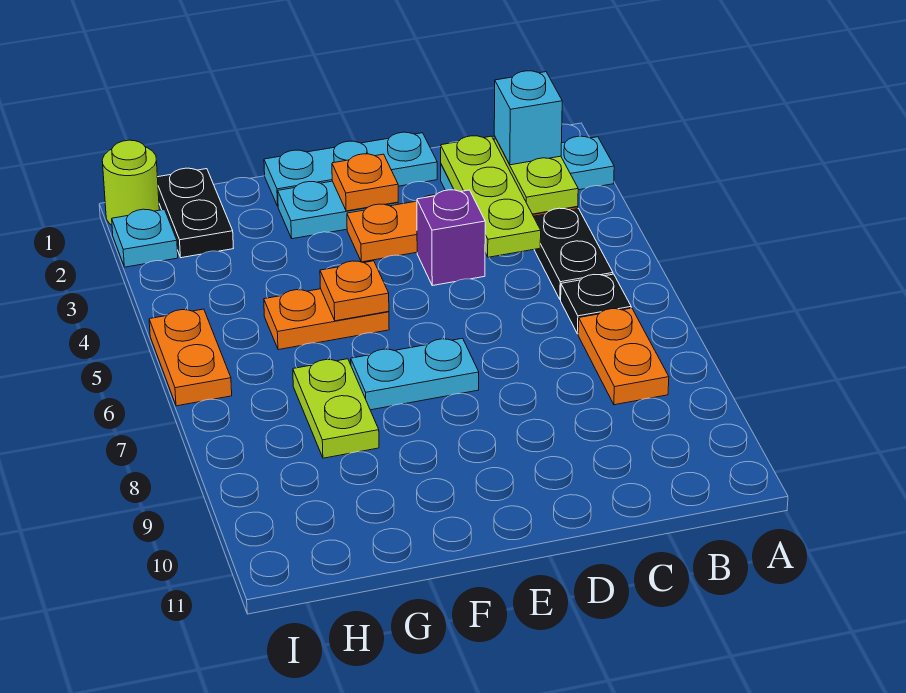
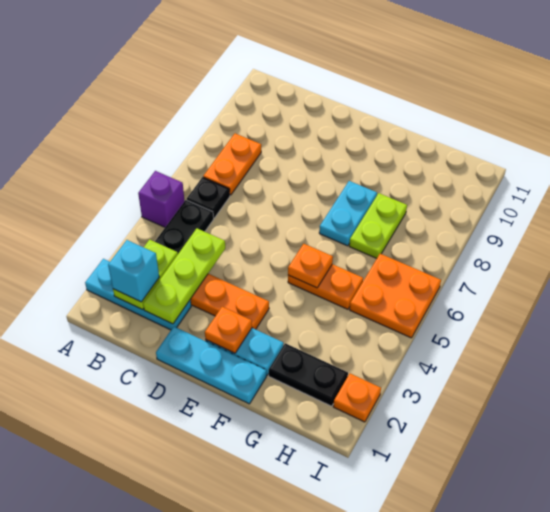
purple 1x1 brick [417,190,485,286] -> purple 1x1 brick moved to [138,171,184,227]
cyan 1x2 plate [351,338,479,410] -> cyan 1x2 plate turned to [319,181,377,246]
black 1x2 plate [157,168,233,258] -> black 1x2 plate turned to [269,343,348,406]
lime 1x1 round brick [102,140,159,225] -> none
cyan 1x1 plate [112,209,178,267] -> orange 1x1 plate [333,374,381,422]
orange 1x2 plate [149,309,232,406] -> orange 2x2 plate [350,254,441,338]

